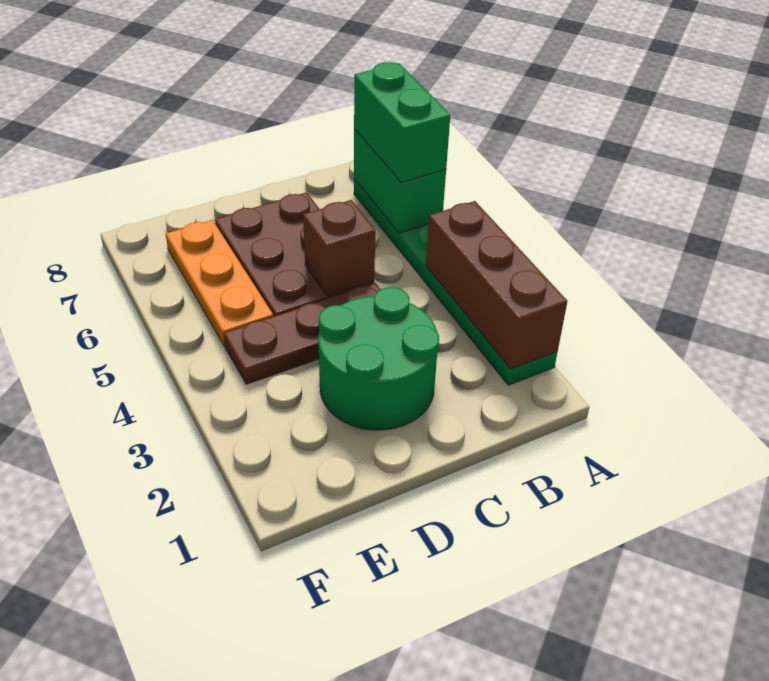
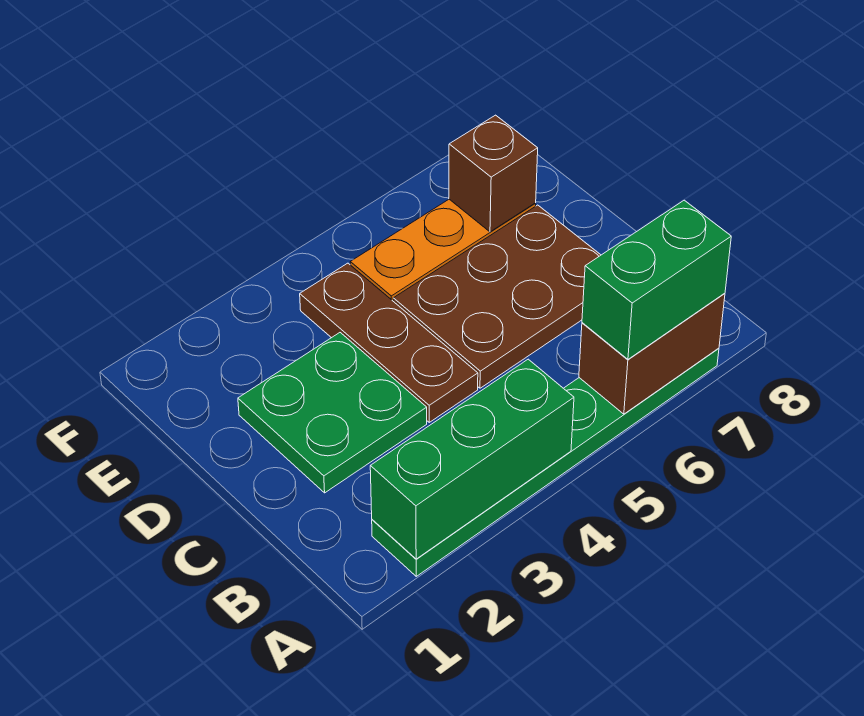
brown 1x3 brick [426,201,567,369] -> green 1x3 brick [370,359,574,559]
green 1x2 brick [354,129,446,233] -> brown 1x2 brick [579,293,725,414]
green 2x2 round brick [318,287,439,430] -> green 2x2 plate [238,333,427,493]
brown 1x1 brick [303,200,375,296] -> brown 1x1 brick moved to [449,115,538,232]

